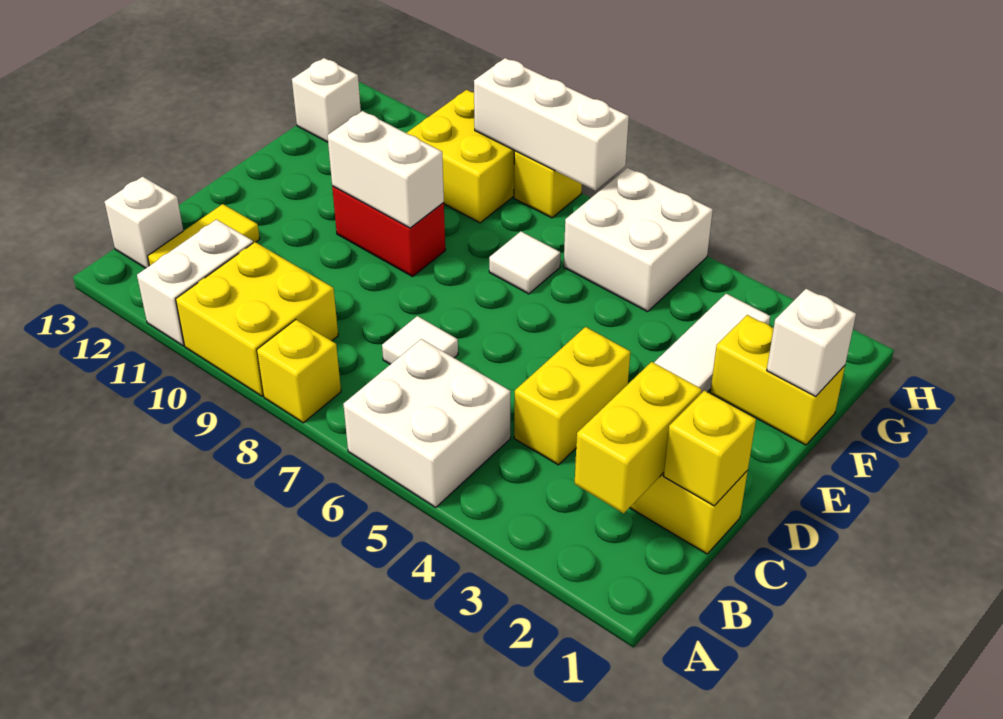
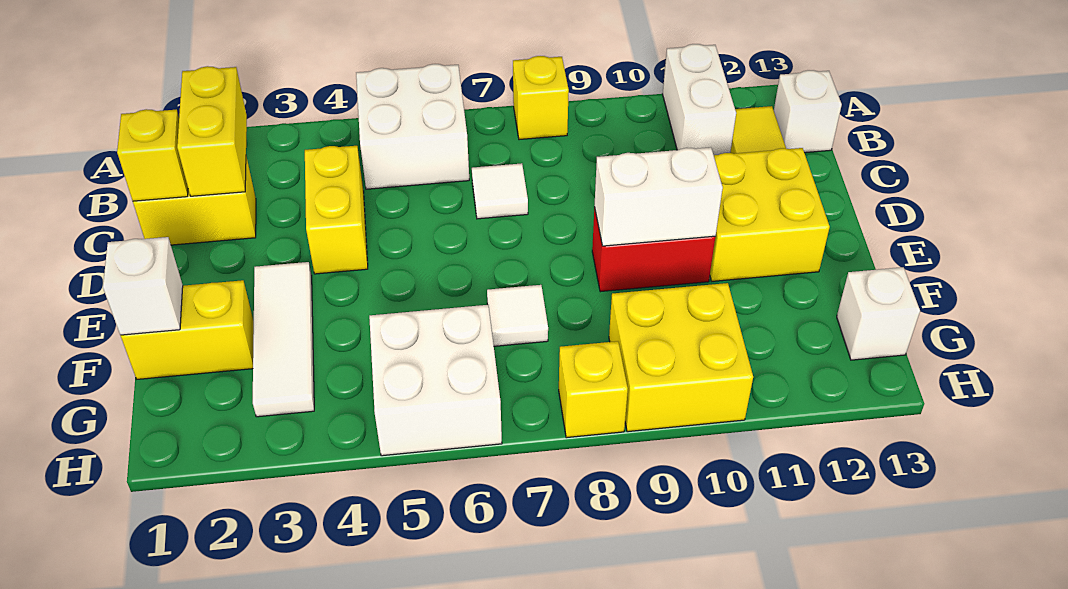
yellow 2x2 brick [176,242,338,396] -> yellow 2x2 brick moved to [710,148,830,281]
white 1x3 brick [474,58,629,191] -> none

